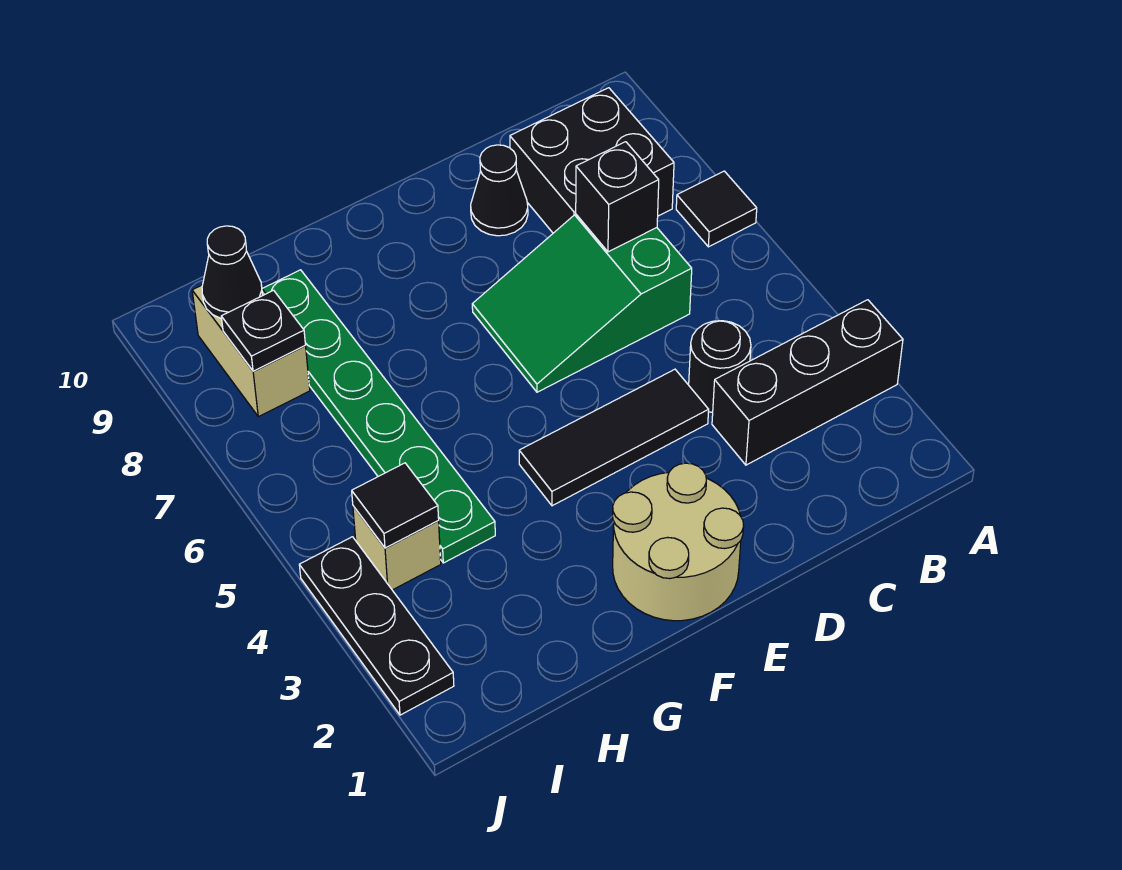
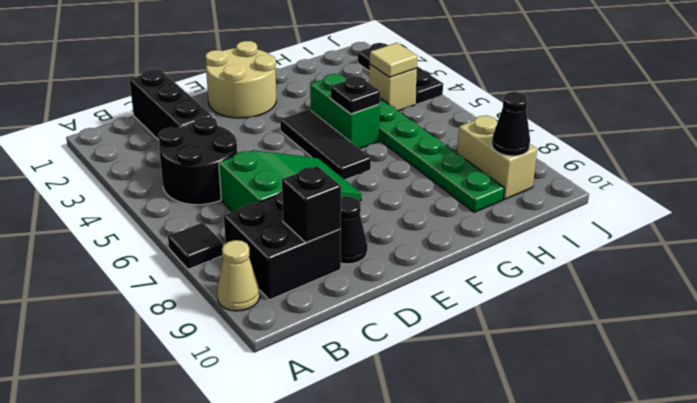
black 1x3 brick [712,300,903,465] -> black 1x3 brick turned to [129,69,212,140]
none -> tan 1x1 cone [217,240,259,311]
black 1x1 round brick [689,321,751,412] -> black 2x2 round brick [158,116,237,205]
black 1x1 brick [576,142,659,252] -> black 1x1 brick moved to [282,166,341,243]
black 1x3 tile [519,369,709,506] -> black 1x3 tile turned to [280,110,371,180]
none -> green 1x2 brick [310,74,380,149]
black 1x1 tile [352,463,439,548] -> tan 1x1 tile [370,43,417,77]
black 1x1 plate [221,290,305,371] -> black 1x1 plate moved to [331,76,380,114]

